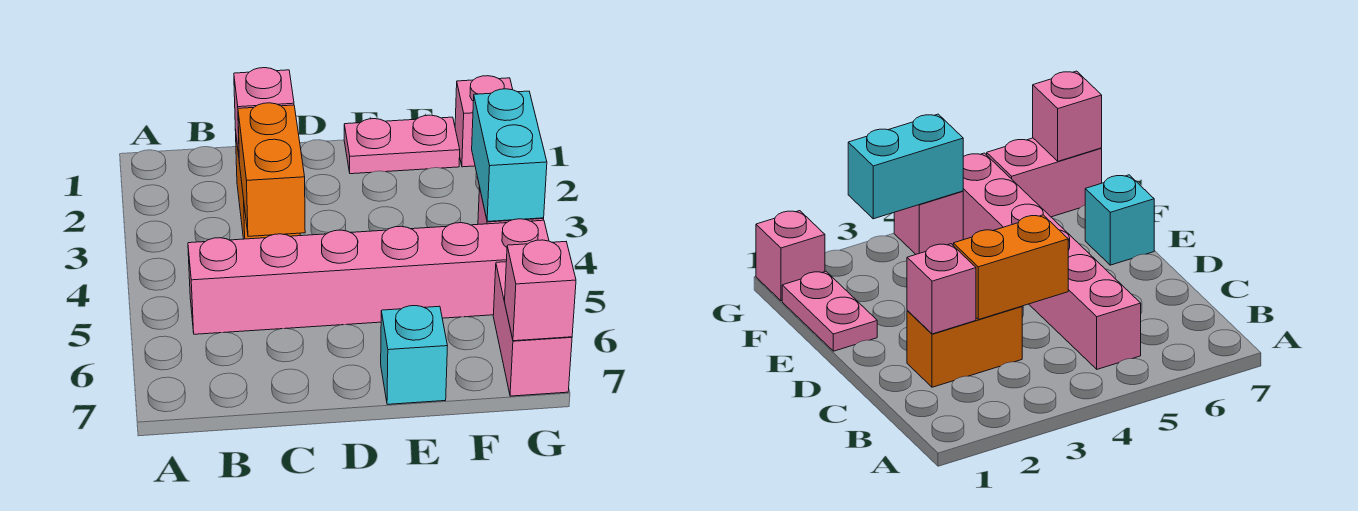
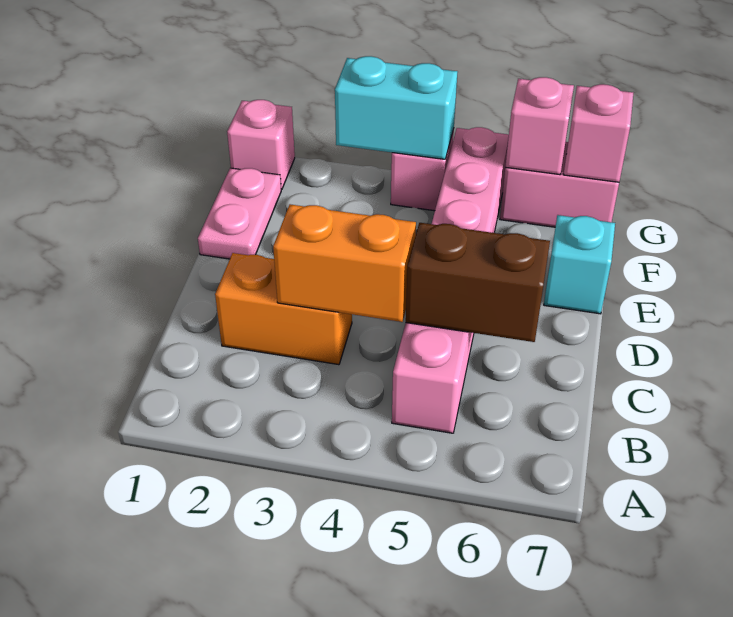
pink 1x1 brick [234,68,294,155] -> pink 1x1 brick moved to [505,77,574,175]
none -> brown 1x2 brick [406,223,550,342]

